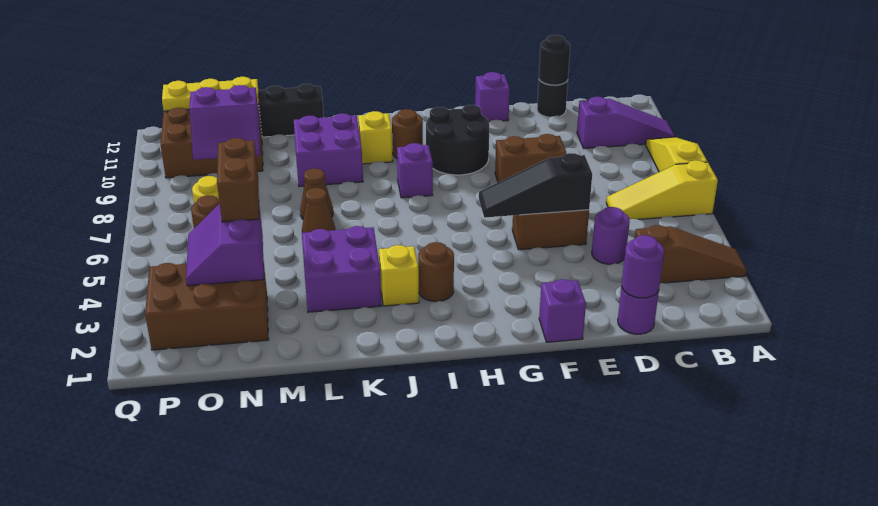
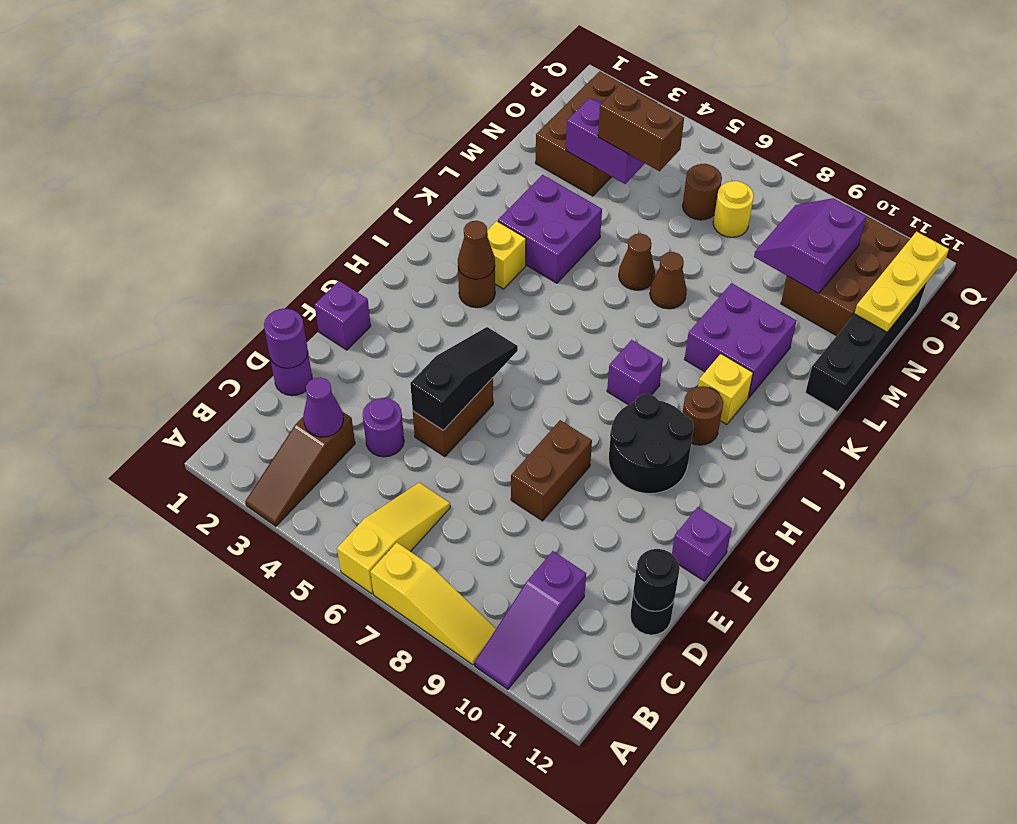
none -> purple 1x1 cone [303,377,343,437]
none -> brown 1x1 cone [458,221,495,279]

